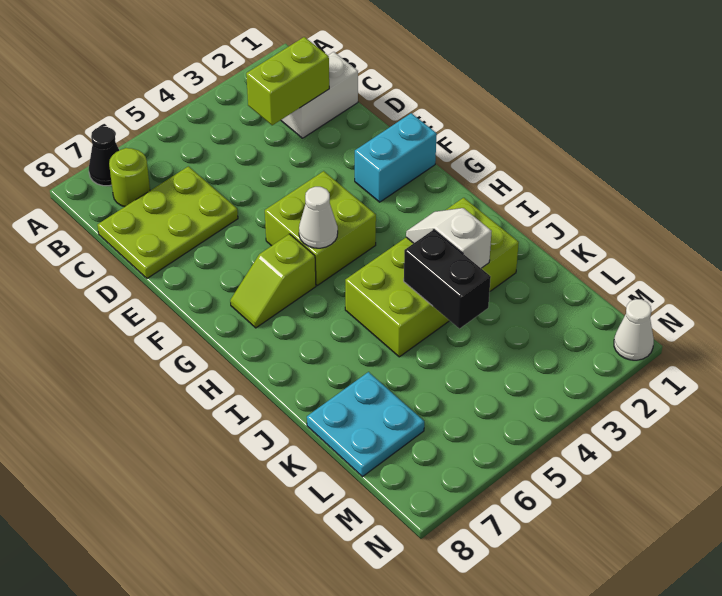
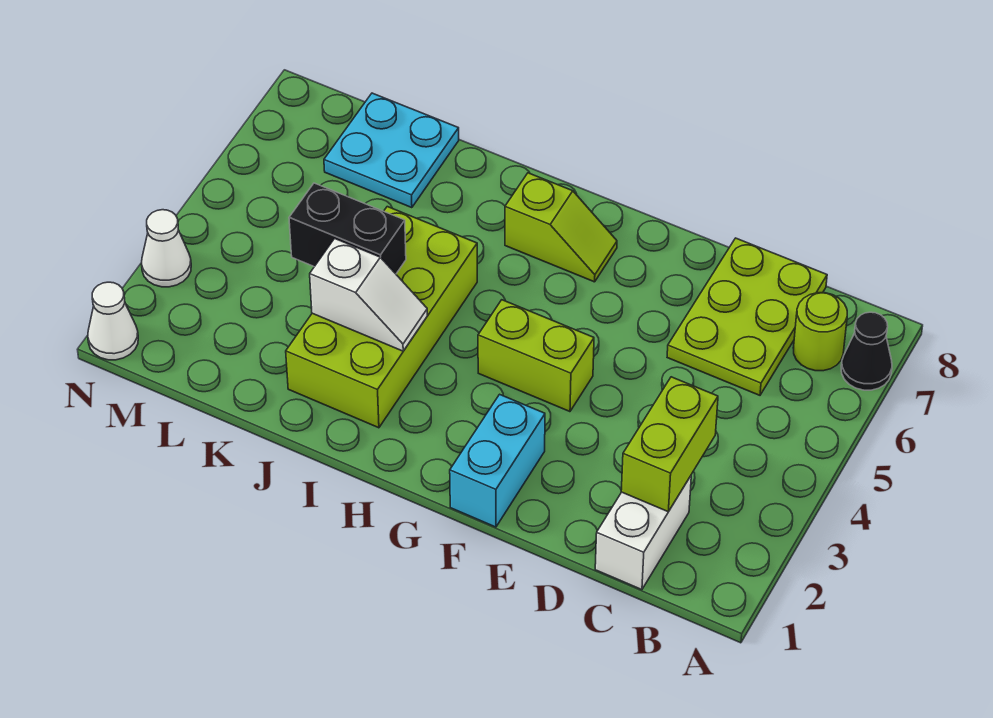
lime 2x2 brick [265,171,376,285] -> lime 1x2 brick [478,300,594,412]
white 1x1 cone [299,187,338,248] -> white 1x1 cone moved to [142,210,191,287]
lime 1x2 slope [230,234,316,328] -> lime 1x2 slope turned to [505,173,617,282]

